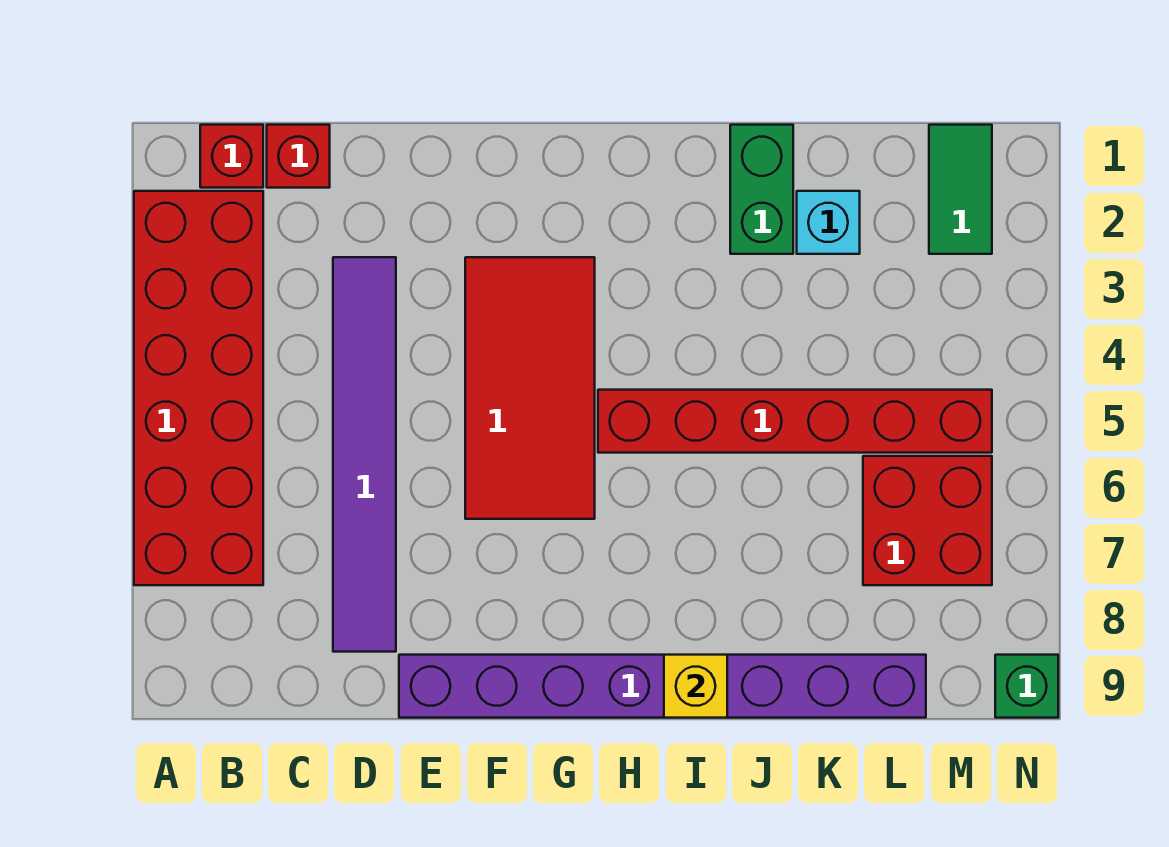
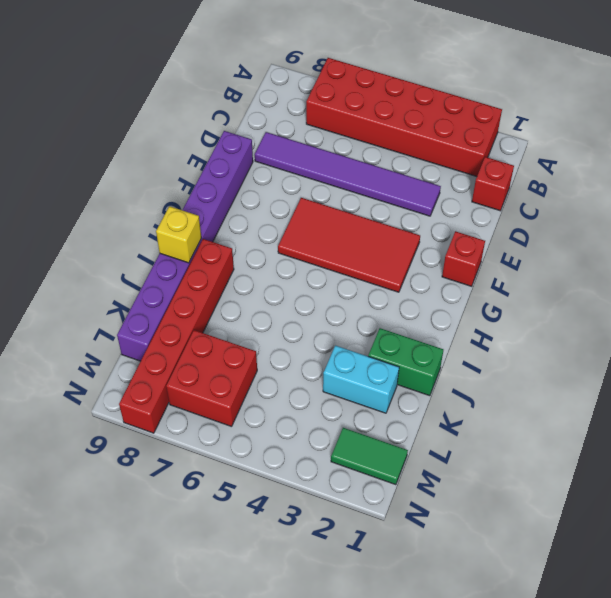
red 1x1 brick [200,125,263,188] -> red 1x1 brick moved to [442,231,485,286]
red 1x6 brick [598,390,992,453] -> red 1x6 brick moved to [119,239,234,433]
cyan 1x1 brick [797,191,860,254] -> cyan 1x2 brick [323,345,399,413]
green 1x1 brick [995,655,1058,718] -> none

